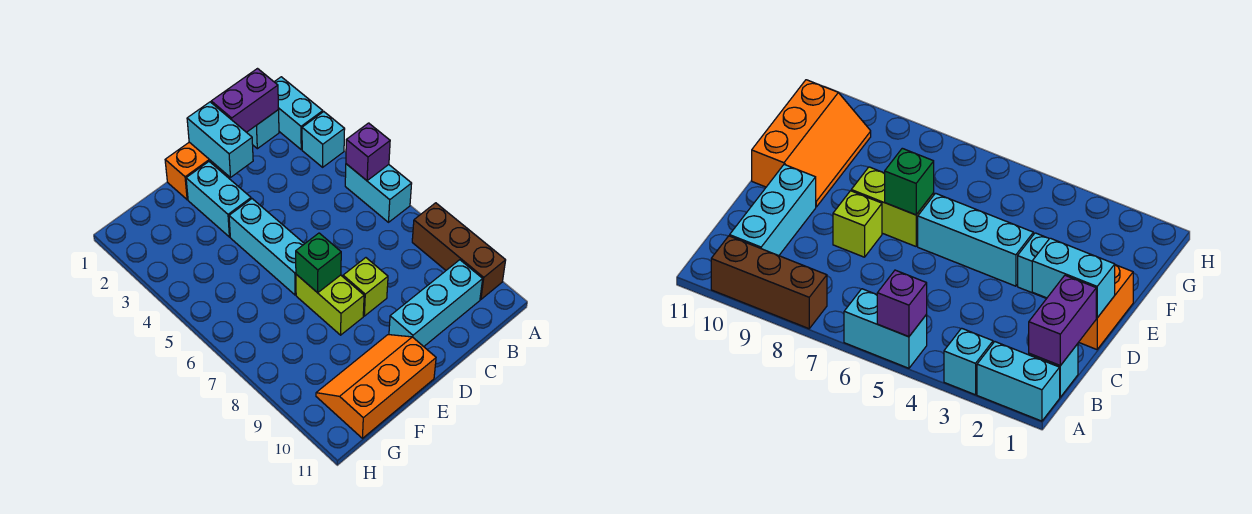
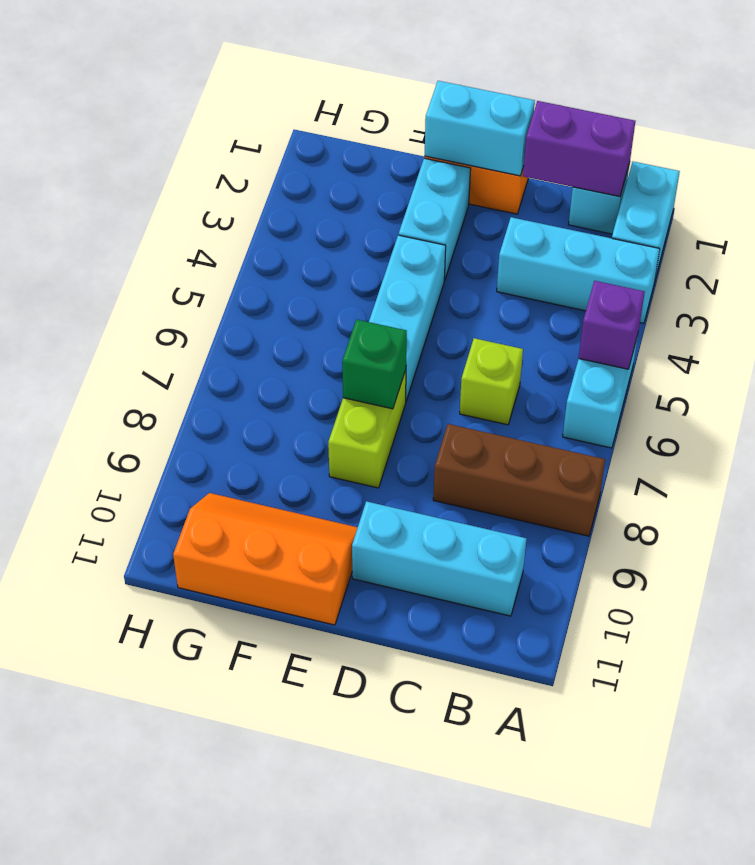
cyan 1x1 brick [302,112,345,167] -> cyan 1x3 brick [497,217,660,323]
brown 1x3 brick [412,203,506,299] -> brown 1x3 brick turned to [433,424,605,536]
cyan 1x2 brick [187,102,253,177] -> cyan 1x2 brick turned to [425,81,535,176]
lime 1x1 brick [343,258,388,316] -> lime 1x1 brick moved to [460,338,523,425]

